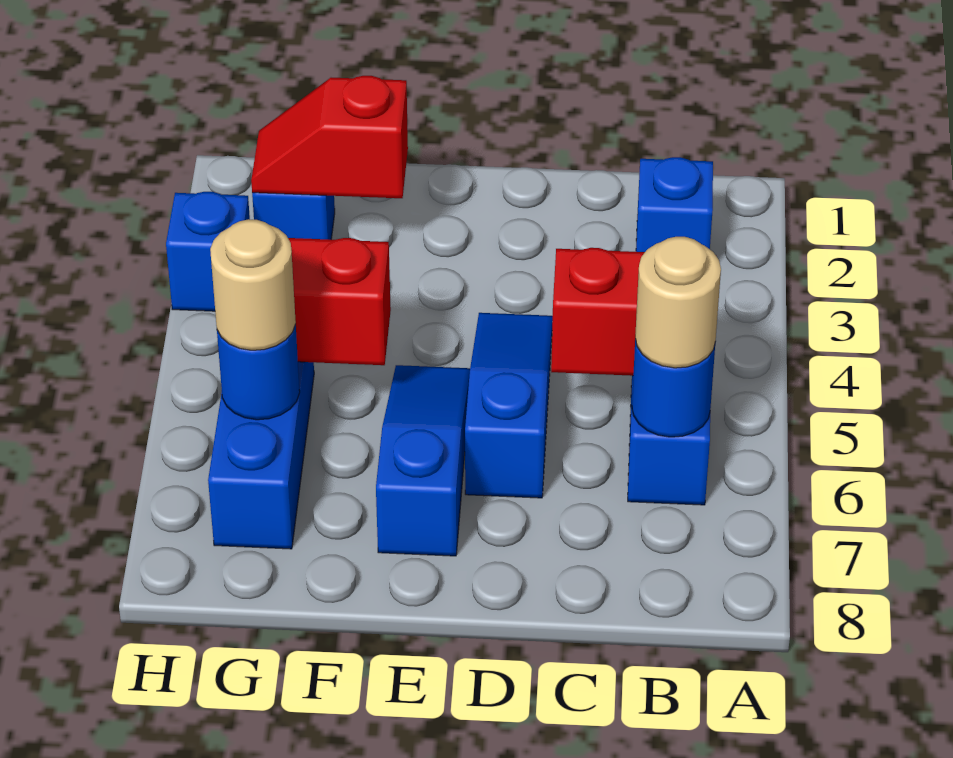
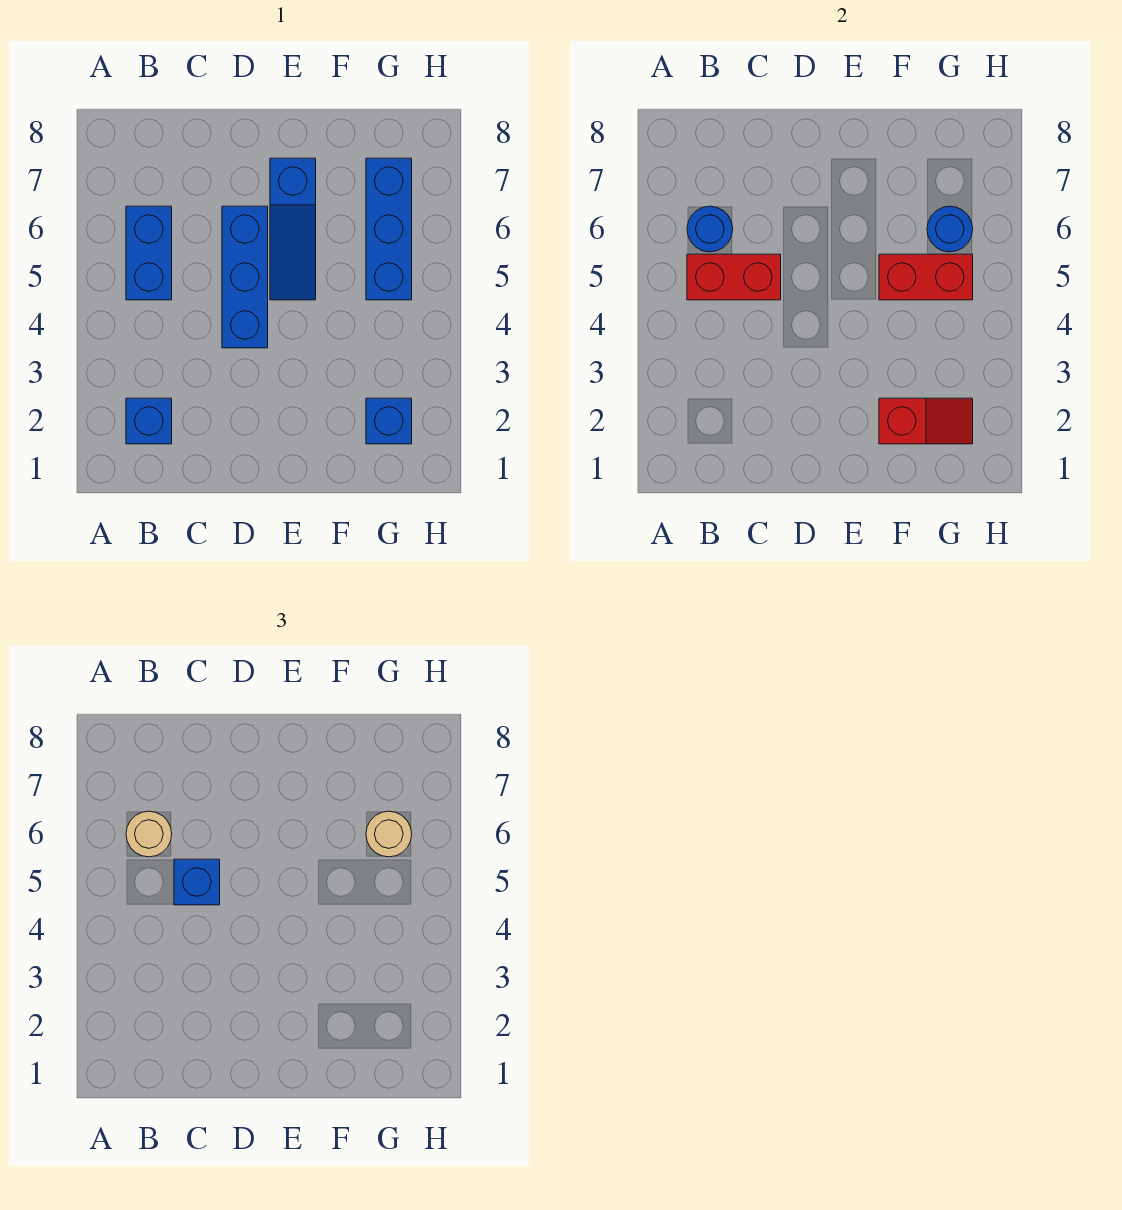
blue 1x3 slope [465,313,553,498] -> blue 1x3 brick [222,206,268,348]
blue 1x1 brick [166,192,250,311] -> blue 1x1 brick moved to [174,859,220,905]

